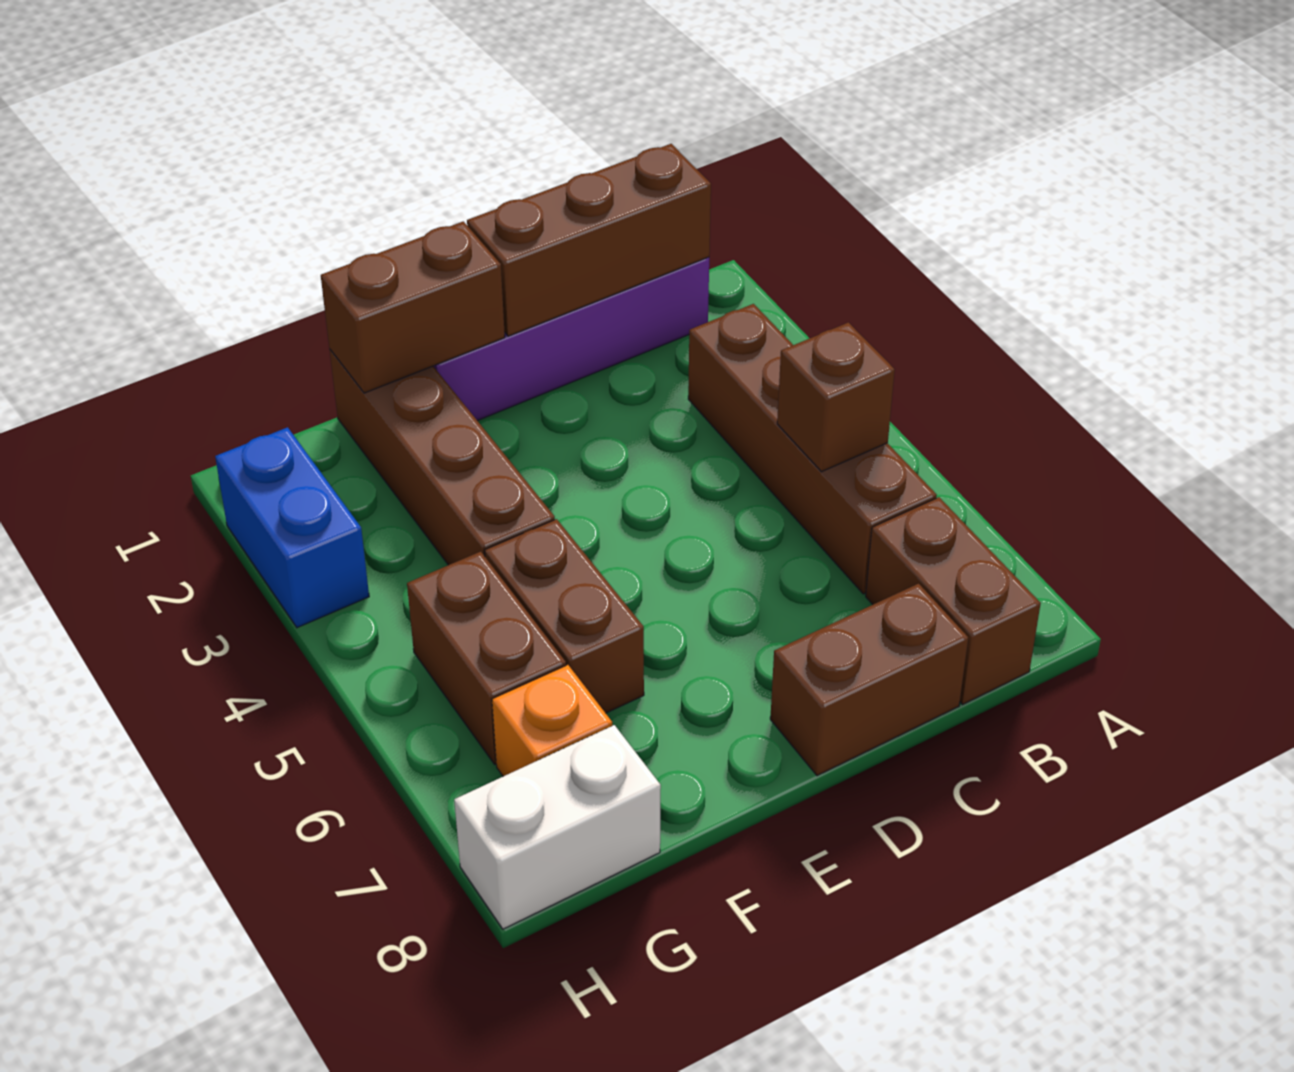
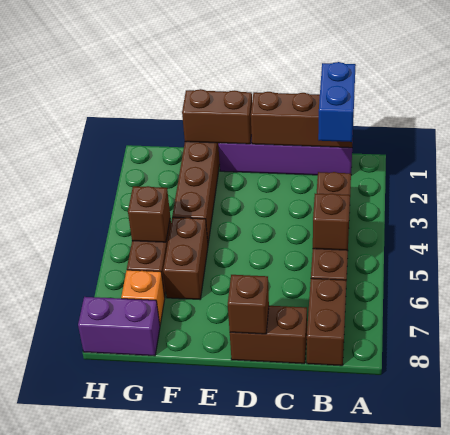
none -> brown 1x1 brick [228,275,269,334]
none -> brown 1x1 brick [128,186,170,242]
white 1x2 brick [454,725,661,929] -> purple 1x2 brick [78,297,160,356]
blue 1x2 brick [215,427,369,628] -> blue 1x2 brick moved to [318,62,356,142]

